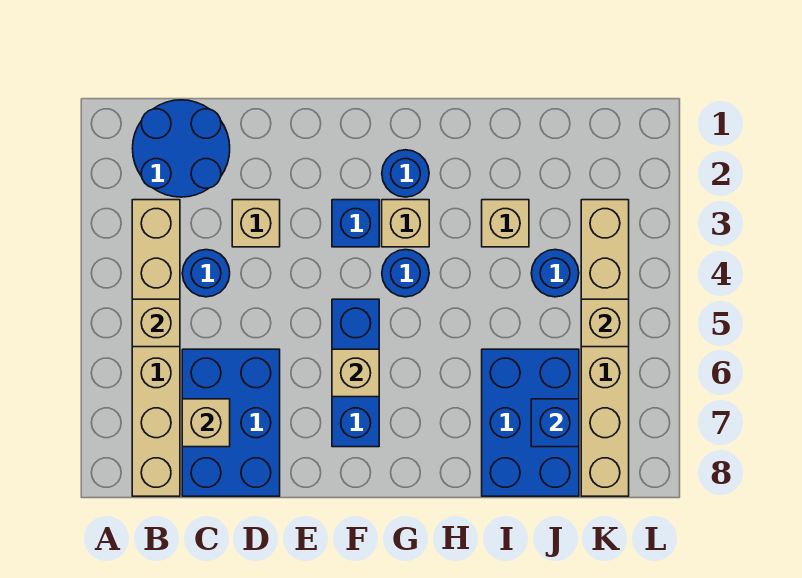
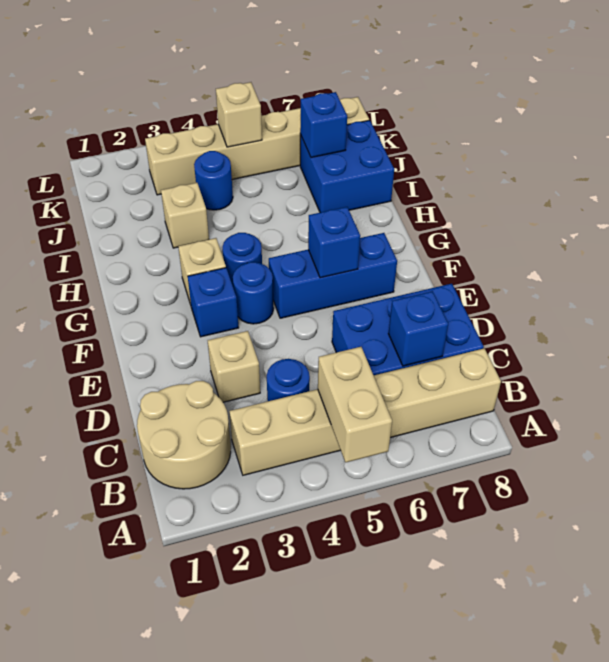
blue 2x2 round brick [133,100,230,197] -> tan 2x2 round brick [137,381,231,489]
tan 1x1 brick [132,299,180,347] -> tan 1x2 brick [318,347,392,462]
tan 1x1 brick [182,399,230,447] -> blue 1x1 brick [388,291,448,366]
tan 1x1 brick [332,349,379,397] -> blue 1x1 brick [308,207,360,278]
blue 1x1 round brick [382,150,429,197] -> blue 1x1 round brick moved to [233,262,274,324]
blue 2x3 brick [482,349,579,496] -> blue 2x2 brick [300,120,394,213]

